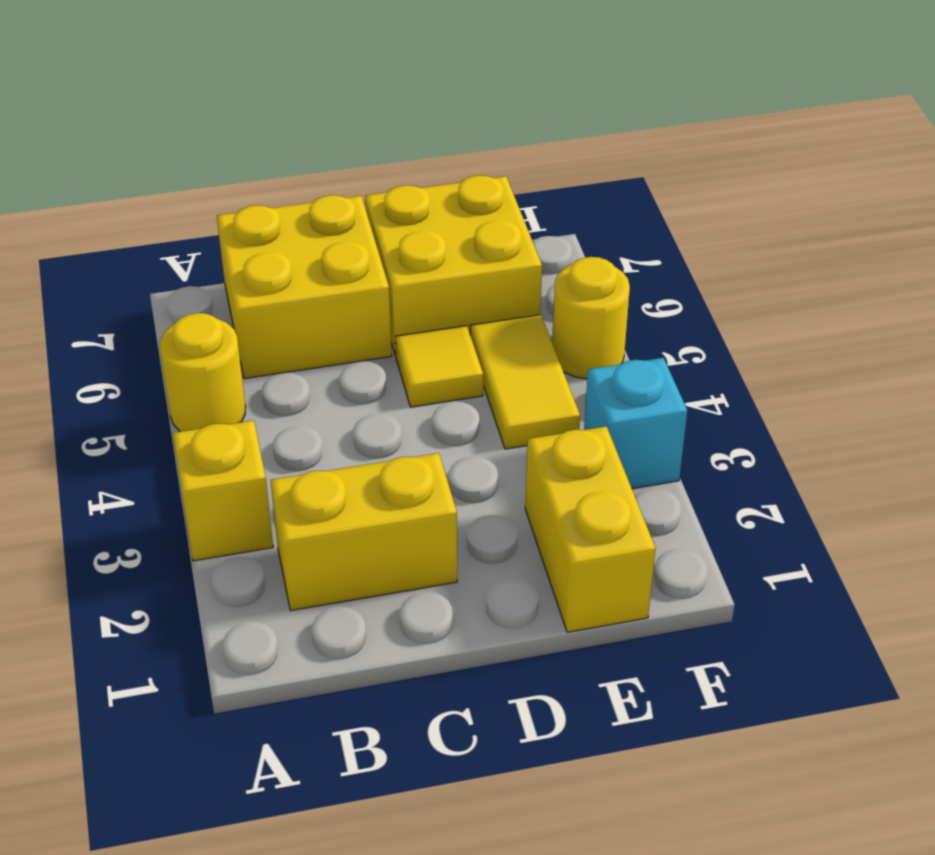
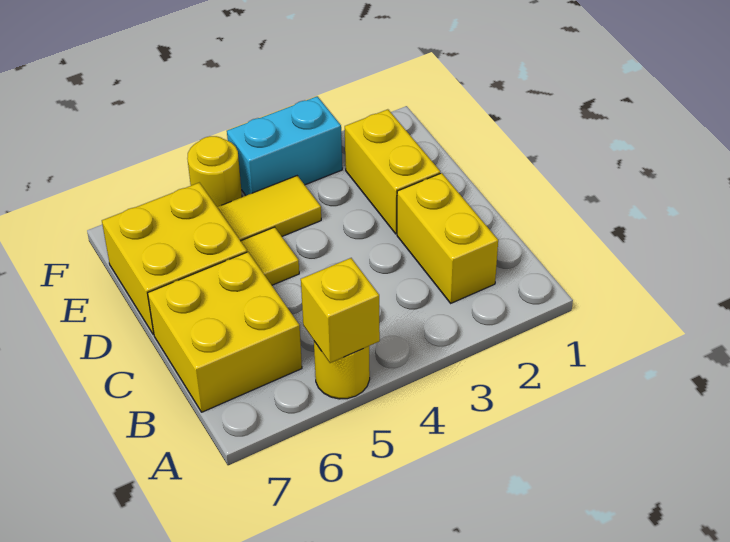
yellow 1x1 brick [173,421,273,561] -> yellow 1x1 brick moved to [301,258,380,363]
yellow 1x2 brick [525,426,656,632] -> yellow 1x2 brick turned to [345,109,440,234]
cyan 1x1 brick [584,358,687,489] -> cyan 1x2 brick [227,96,342,195]

